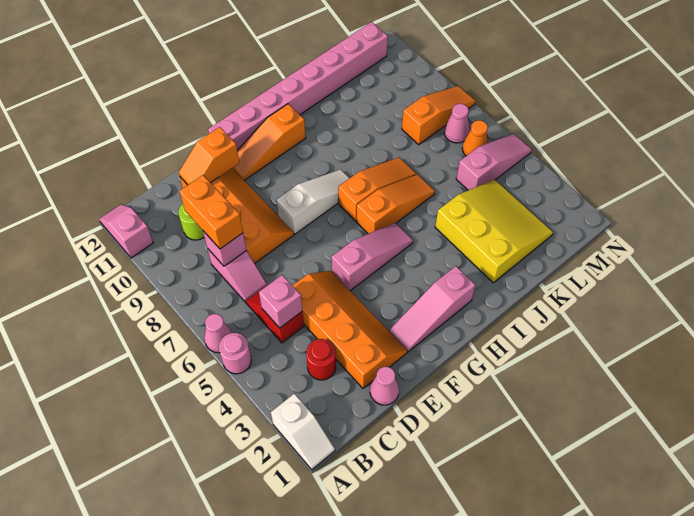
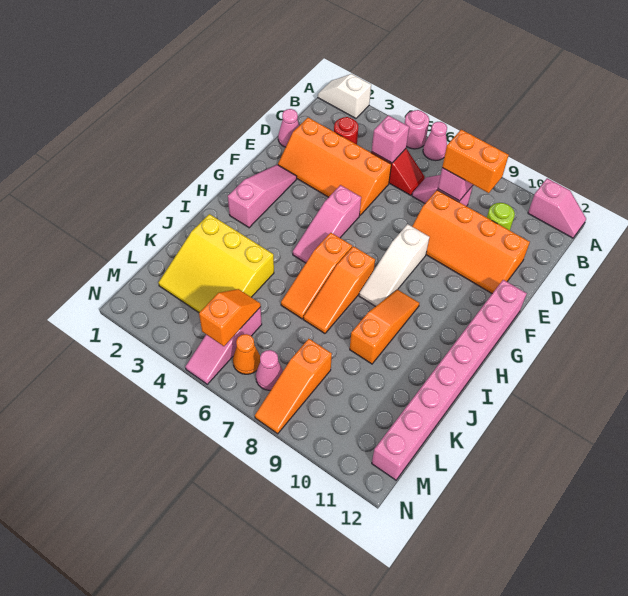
orange 1x2 slope [178,127,239,185] -> orange 1x2 slope moved to [199,289,261,346]
orange 1x3 slope [233,104,306,180] -> orange 1x3 slope moved to [350,289,419,364]

